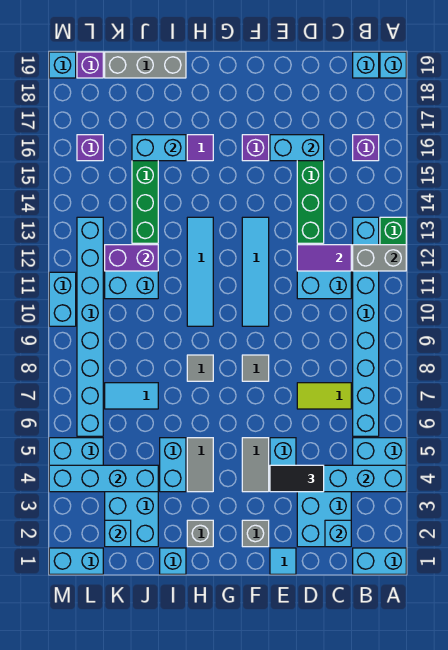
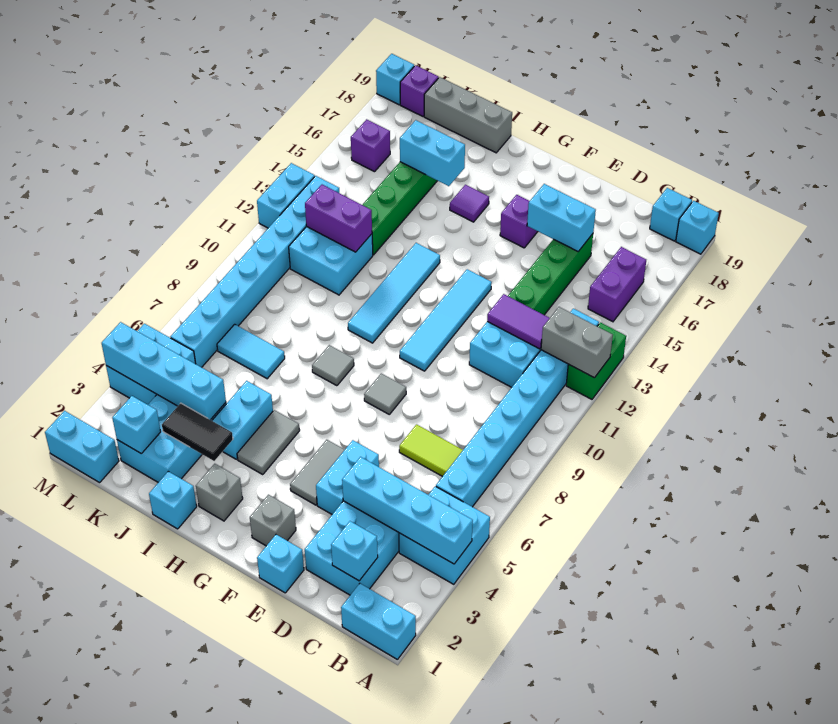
purple 1x1 brick [353,135,379,161] -> purple 1x2 brick [588,247,646,322]
black 1x2 tile [270,465,324,492] -> black 1x2 tile moved to [162,403,233,461]
cyan 1x1 tile [270,548,296,574] -> cyan 1x1 brick [257,535,304,593]
cyan 1x2 brick [49,272,76,326] -> cyan 1x2 brick moved to [257,163,315,228]

